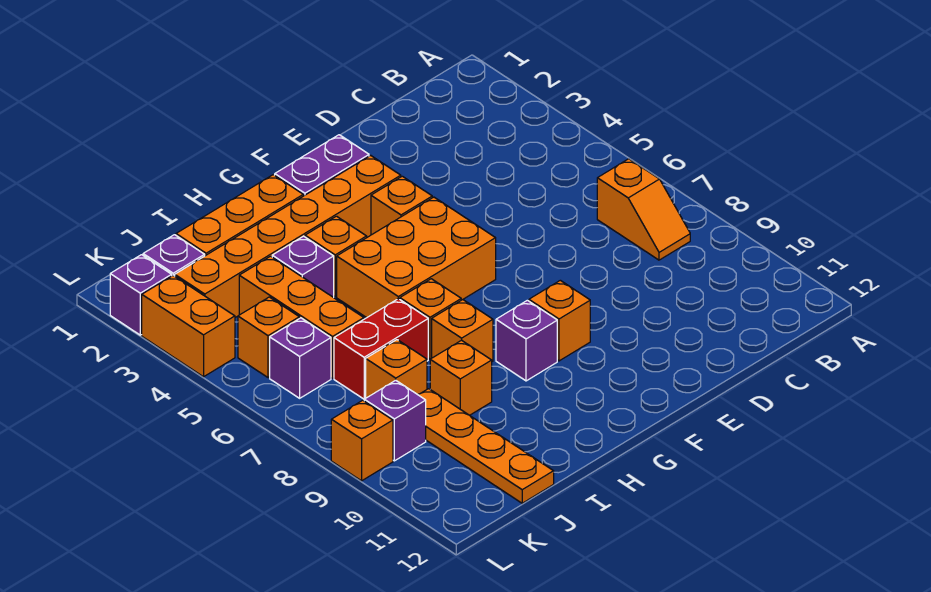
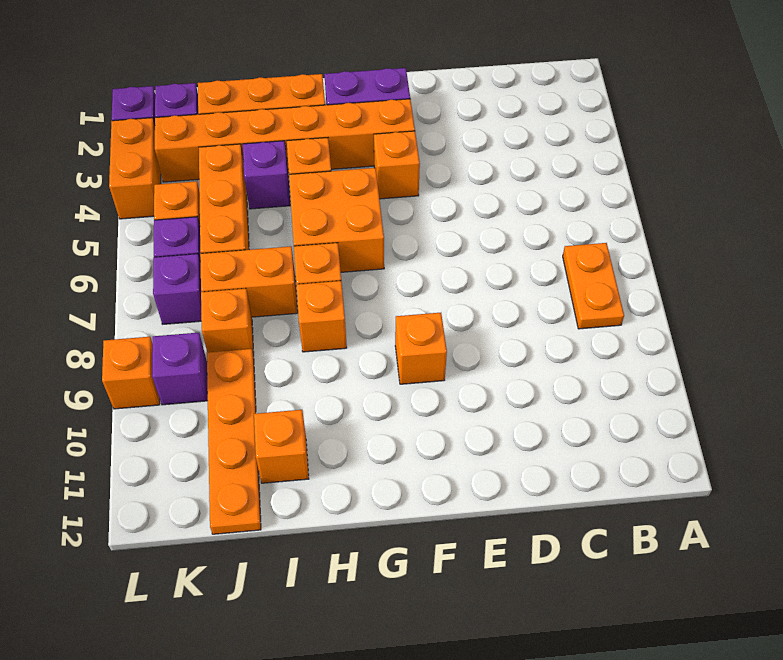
orange 1x2 slope [597,159,690,260] -> orange 1x2 plate [563,243,624,329]
orange 2x3 brick [337,197,496,318] -> orange 2x2 brick [289,168,384,272]
purple 1x1 brick [496,300,557,381] -> purple 1x1 brick moved to [153,254,201,324]
red 1x2 brick [334,299,428,399] -> orange 1x2 brick [200,246,298,317]
orange 1x1 brick [430,340,492,415] -> orange 1x1 brick moved to [254,410,309,483]

